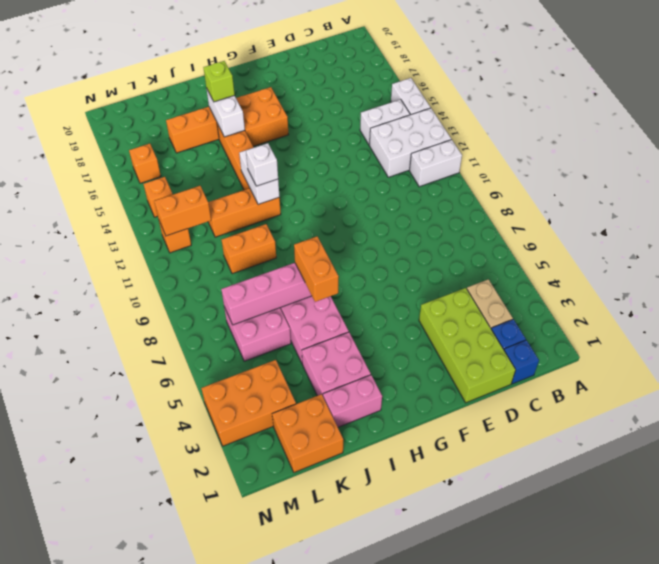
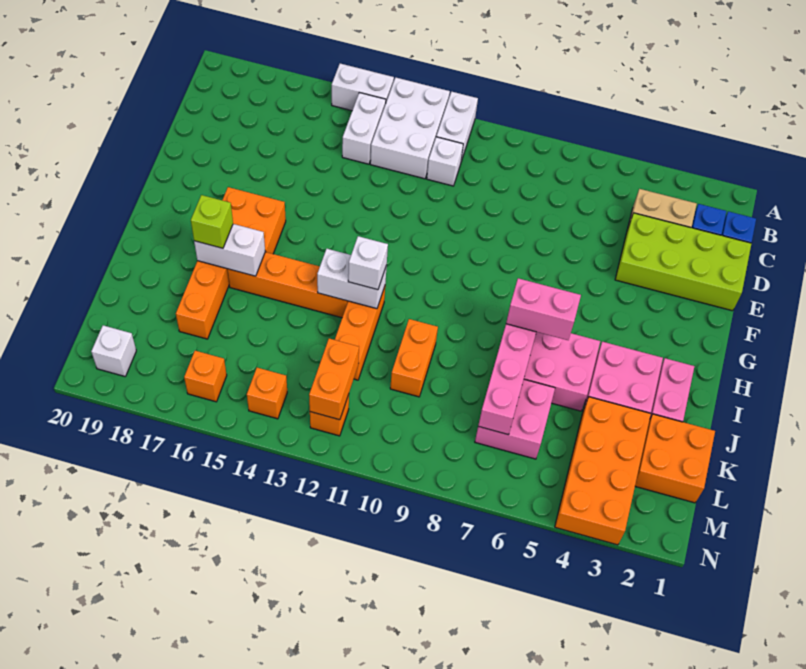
none -> white 1x1 brick [427,137,463,186]
orange 1x2 brick [294,236,339,302] -> pink 1x2 brick [506,278,581,340]
orange 2x3 brick [201,360,296,446] -> orange 2x4 brick [555,397,651,545]
none -> white 1x1 brick [91,325,136,376]

